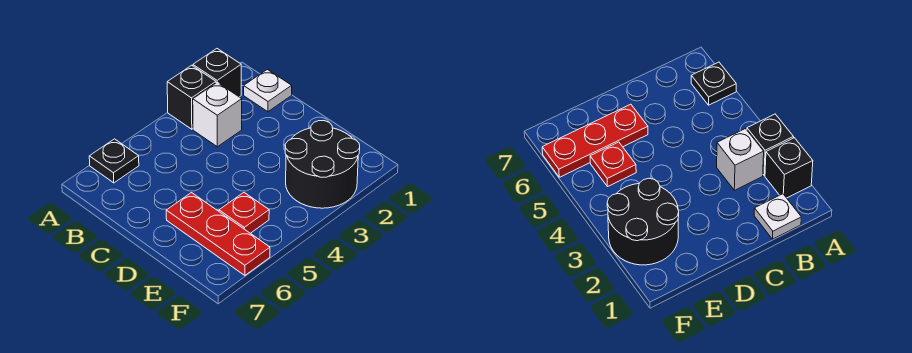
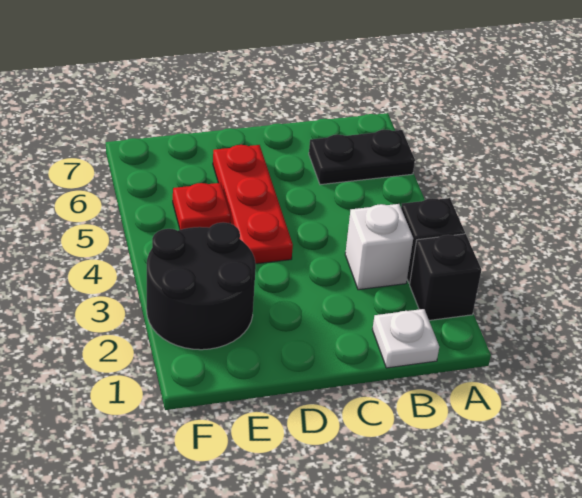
black 1x1 plate [89,139,139,183] -> black 1x2 plate [309,130,415,185]
red 1x3 plate [166,193,270,275] -> red 1x3 plate turned to [213,145,293,264]

